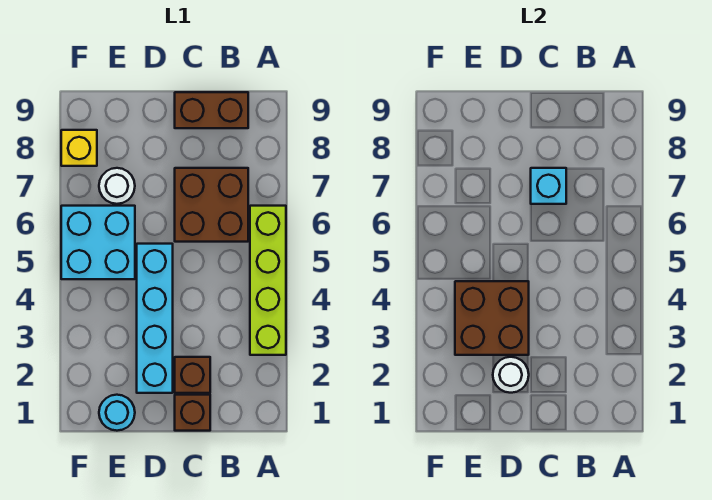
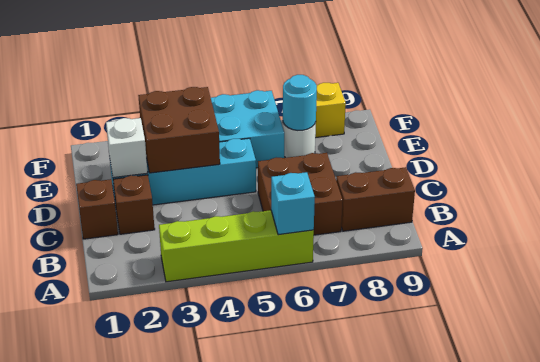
brown 1x2 brick [175,92,248,128] -> brown 1x2 brick turned to [336,167,415,231]
cyan 1x1 brick [531,168,566,204] -> cyan 1x1 brick moved to [271,172,315,235]
white 1x1 round brick [493,357,529,393] -> white 1x1 brick [106,118,148,178]
cyan 1x1 round brick [99,395,135,431] -> cyan 1x1 round brick moved to [283,75,317,131]

